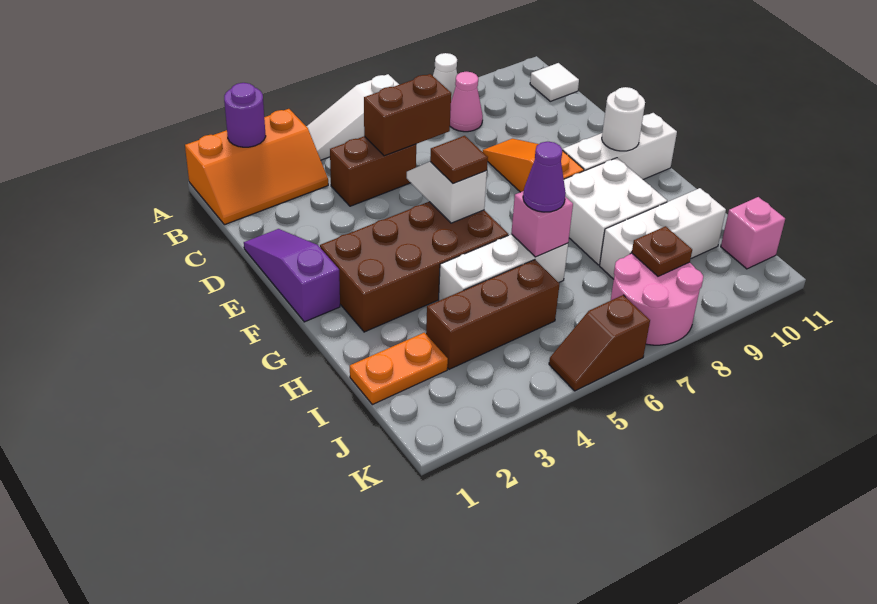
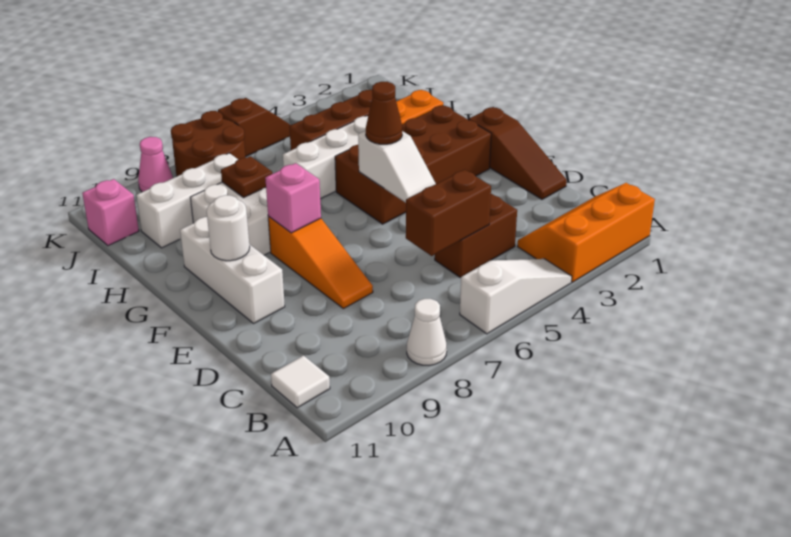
purple 1x1 round brick [224,83,266,147] -> none
pink 1x1 cone [450,72,483,132] -> pink 1x1 cone moved to [138,137,173,192]
purple 1x3 slope [244,229,340,322] -> brown 1x3 slope [469,107,567,199]
brown 1x1 tile [430,136,488,183] -> brown 1x1 cone [366,82,402,144]
white 1x3 brick [562,113,677,179] -> white 1x3 brick turned to [180,217,285,323]
pink 1x1 brick [511,191,573,257] -> pink 1x1 brick moved to [265,163,321,233]
purple 1x1 cone [523,142,566,212] -> none
pink 2x2 round brick [611,253,703,345] -> brown 2x2 round brick [171,111,245,176]
brown 1x1 plate [632,226,692,276] -> brown 1x1 plate moved to [221,156,272,198]

